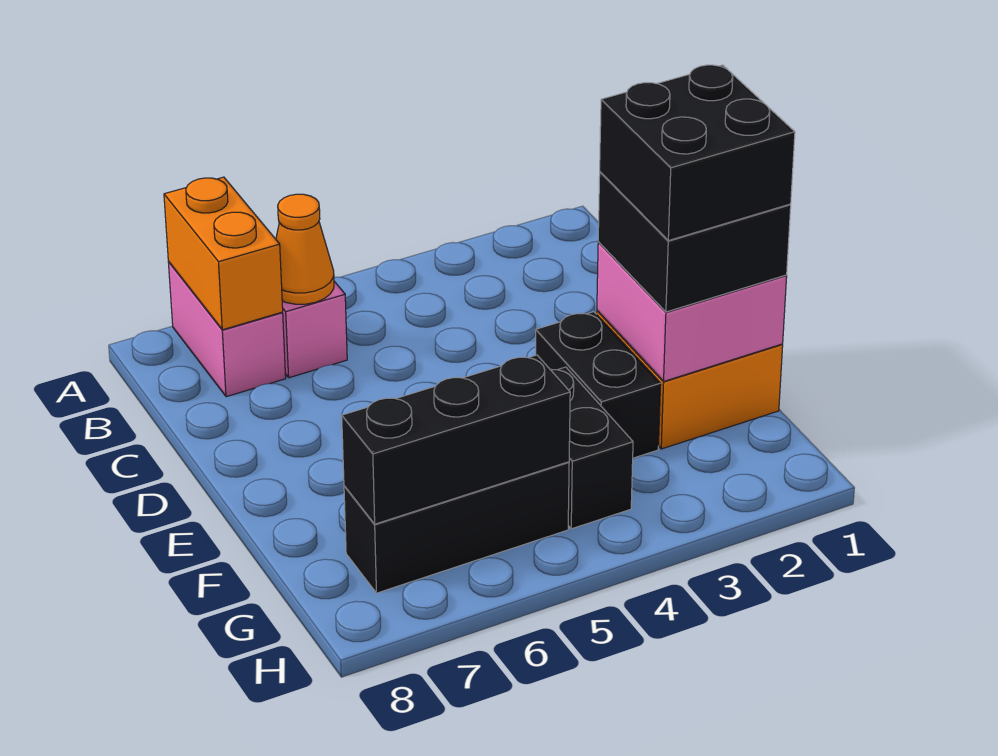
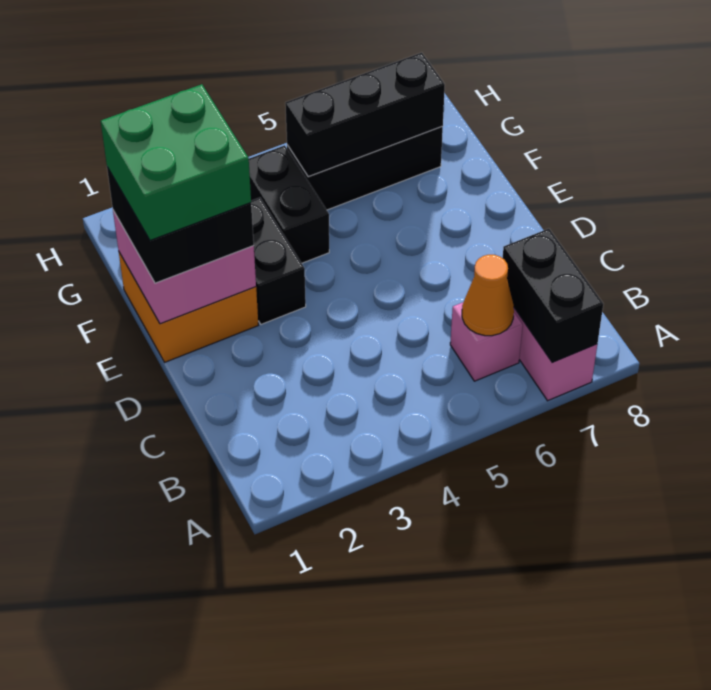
orange 1x2 brick [164,177,283,330] -> black 1x2 brick [503,229,603,362]
black 2x2 brick [600,65,795,241] -> green 2x2 brick [101,84,251,240]

